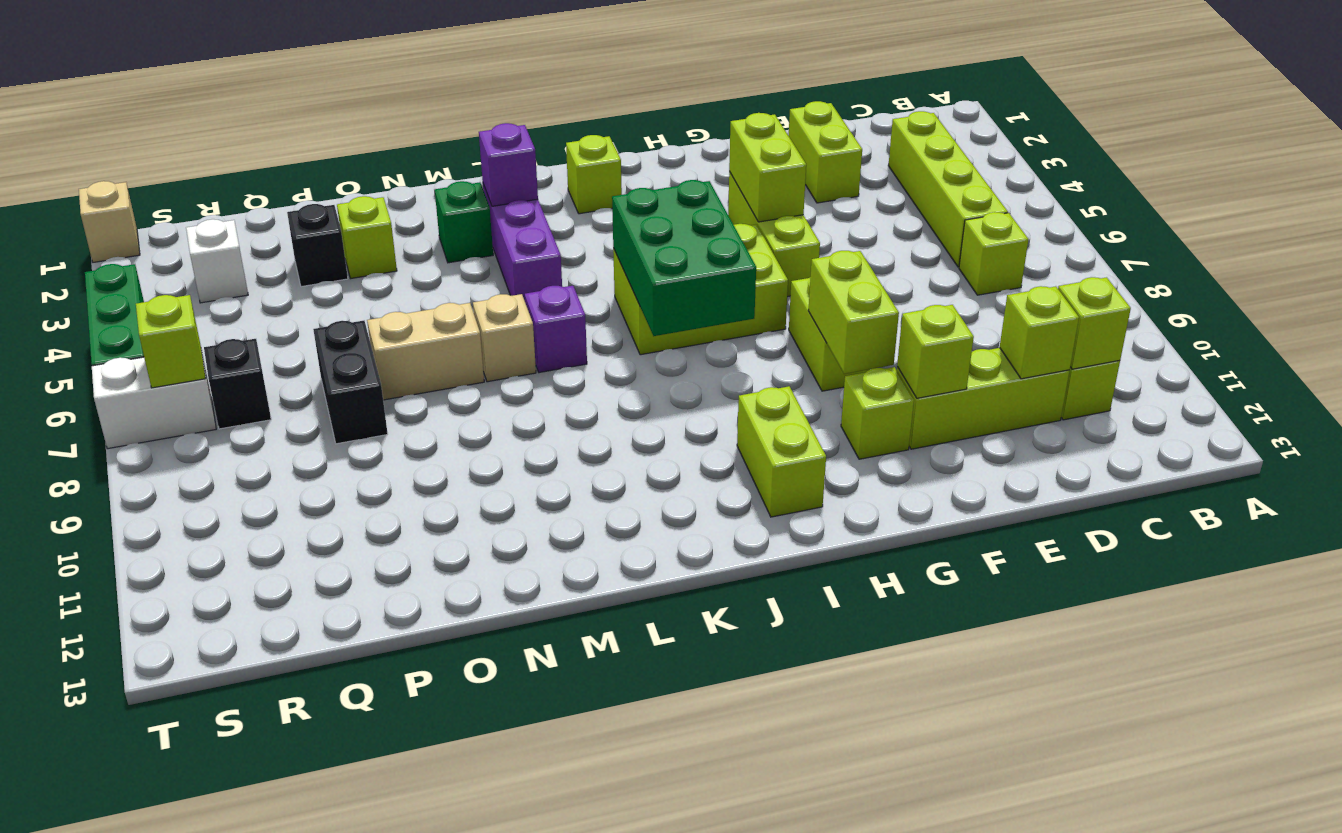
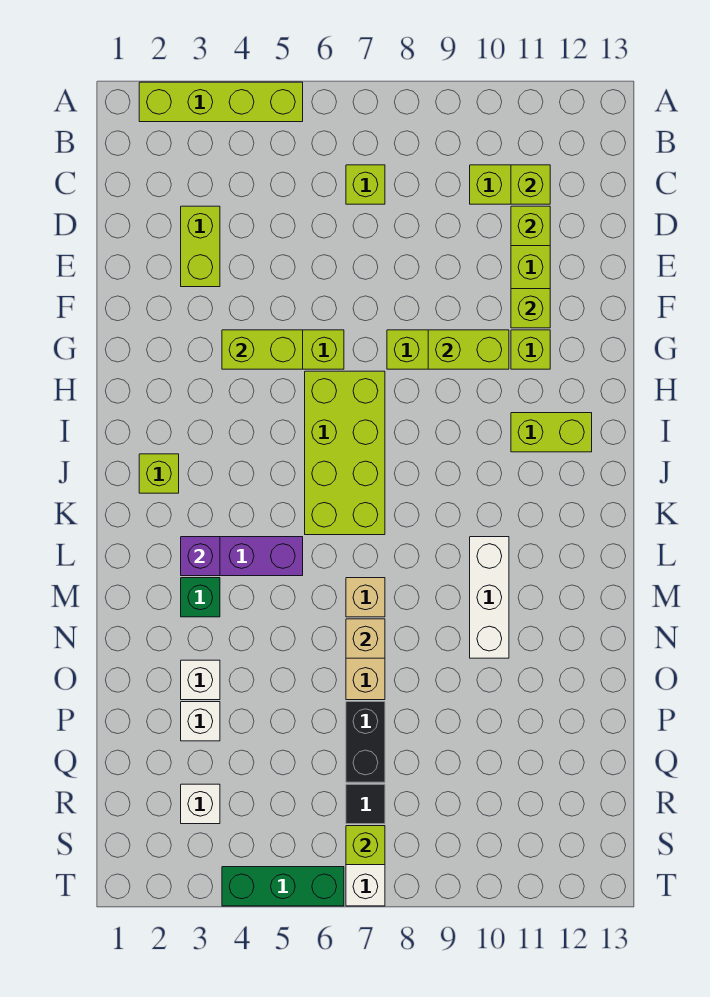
lime 1x4 brick [888,111,1008,267] -> lime 1x4 brick moved to [139,82,303,122]
lime 1x2 brick [789,101,862,203] -> lime 1x2 brick turned to [181,206,220,287]
lime 2x3 brick [613,224,788,355] -> lime 2x4 brick [305,371,385,535]
green 2x3 brick [612,180,756,336] -> none
purple 1x1 brick [525,286,587,373] -> none
none -> white 1x3 brick [470,537,509,658]
lime 1x1 brick [337,196,397,278] -> white 1x1 brick [181,660,220,700]
black 1x1 brick [287,204,348,287] -> white 1x1 brick [181,702,220,741]
black 1x2 brick [313,321,388,444] -> black 1x2 brick turned to [346,702,385,782]
black 1x1 brick [204,339,271,429] -> black 1x1 tile [346,784,385,824]
tan 1x1 brick [79,181,140,262] -> tan 1x1 brick moved to [346,619,385,658]

